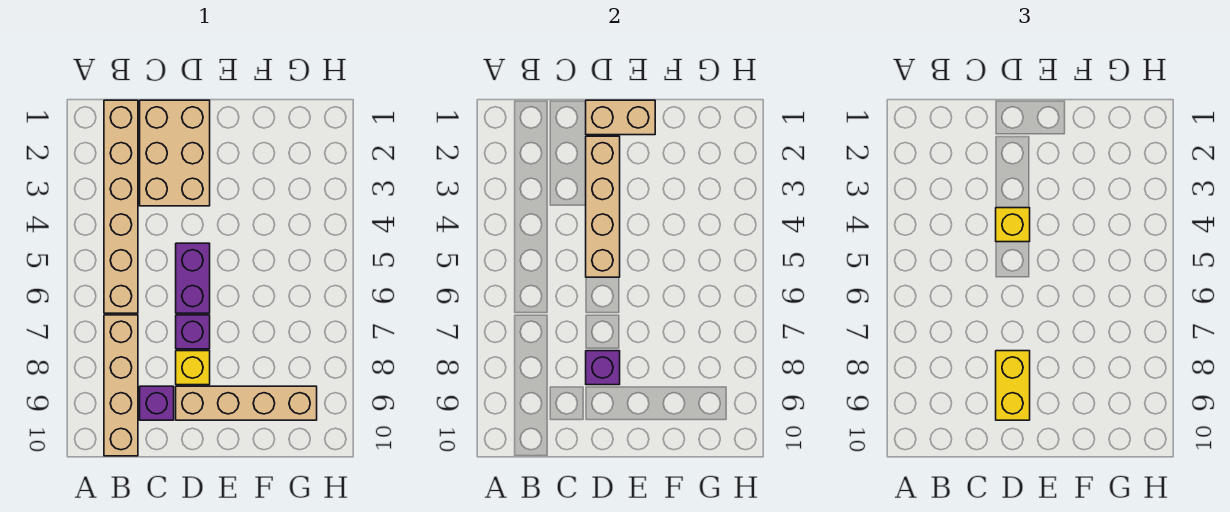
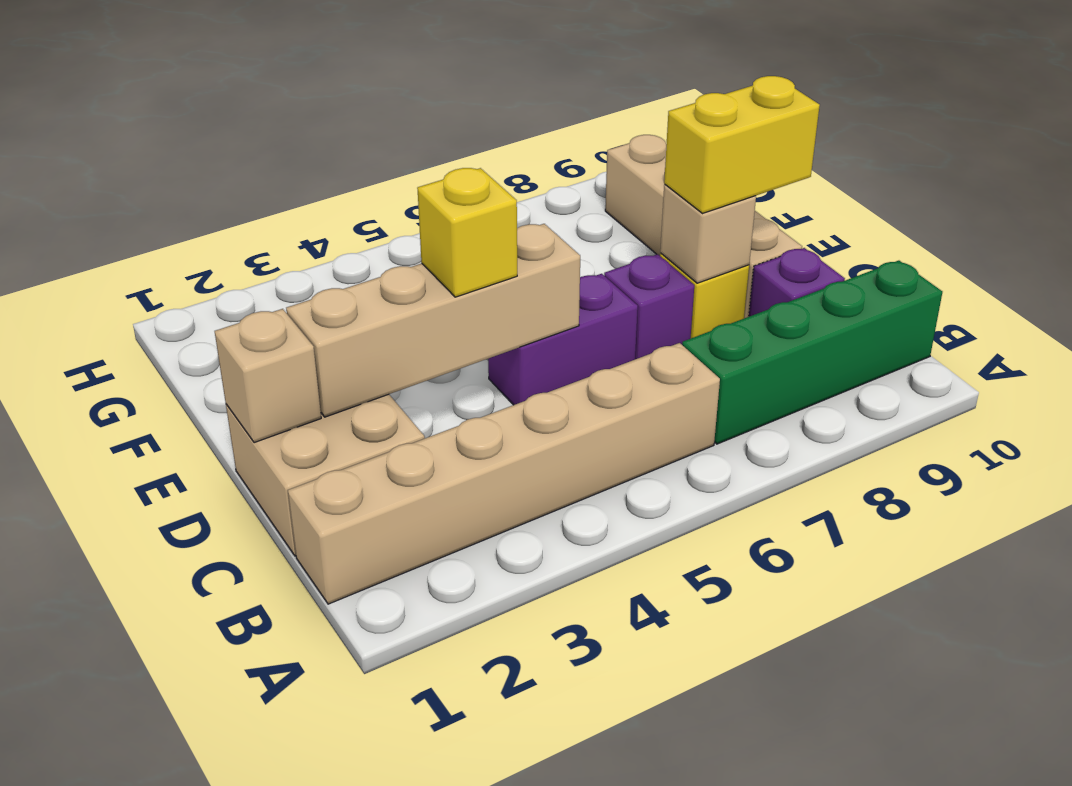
tan 1x4 brick [104,315,138,456] -> green 1x4 brick [682,261,942,444]
tan 2x3 brick [140,100,210,206] -> tan 2x2 brick [226,394,425,556]
tan 1x2 brick [586,100,655,135] -> tan 1x1 brick [215,309,321,443]
purple 1x1 brick [586,351,620,385] -> tan 1x1 brick [660,185,756,283]

